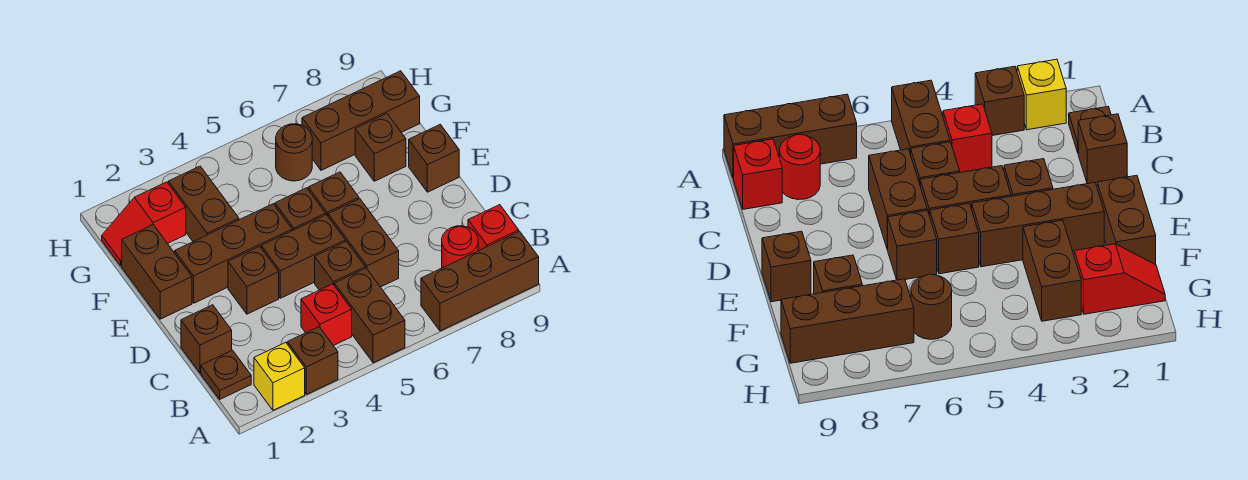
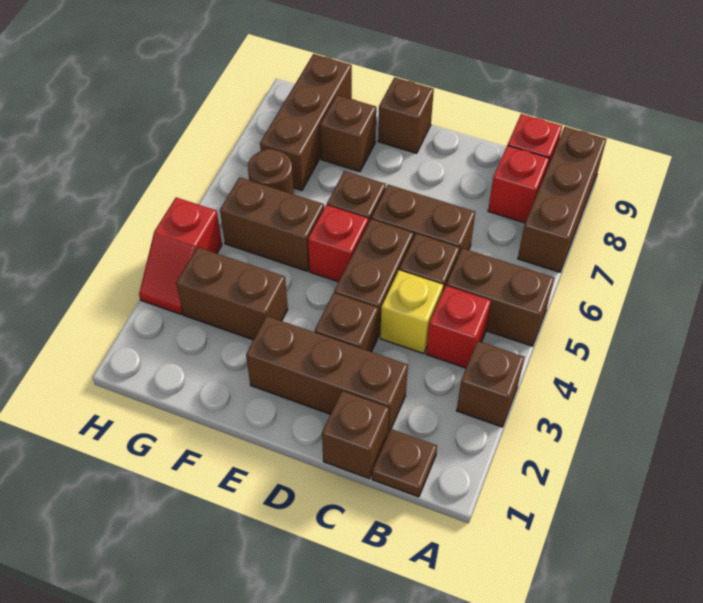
yellow 1x1 brick [254,342,305,410] -> yellow 1x1 brick moved to [380,270,443,354]
red 1x1 round brick [442,226,478,268] -> red 1x1 brick [488,145,549,223]
brown 1x2 brick [122,225,192,319] -> brown 1x2 brick moved to [220,177,324,271]
brown 1x3 brick [175,204,292,303] -> brown 1x3 brick turned to [246,316,408,433]
brown 1x1 brick [275,188,326,231] -> red 1x1 brick [308,205,368,282]
red 1x2 slope [102,182,186,266] -> red 1x2 slope moved to [139,197,222,314]

